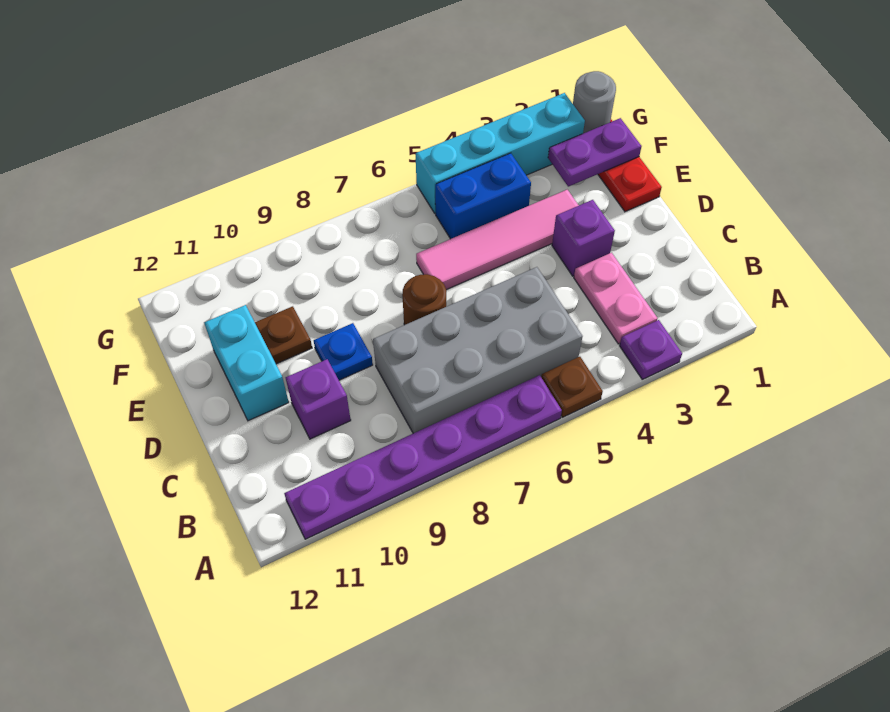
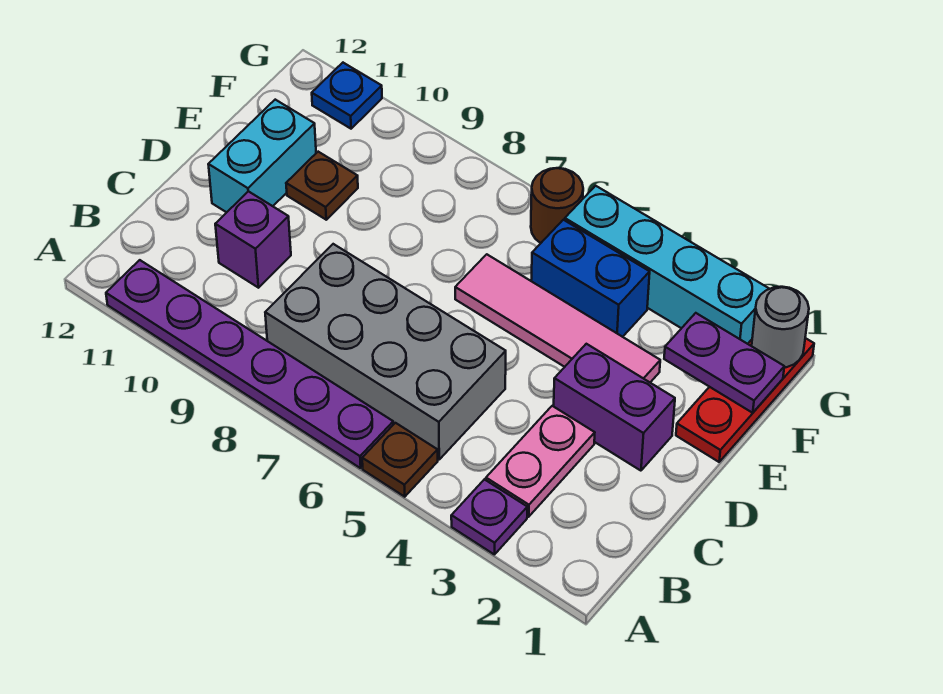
purple 1x1 brick [552,200,615,276] -> purple 1x2 brick [554,344,675,471]
brown 1x1 round brick [402,274,446,325] -> brown 1x1 round brick moved to [531,168,583,243]
blue 1x1 plate [314,323,373,380] -> blue 1x1 plate moved to [312,63,382,129]

